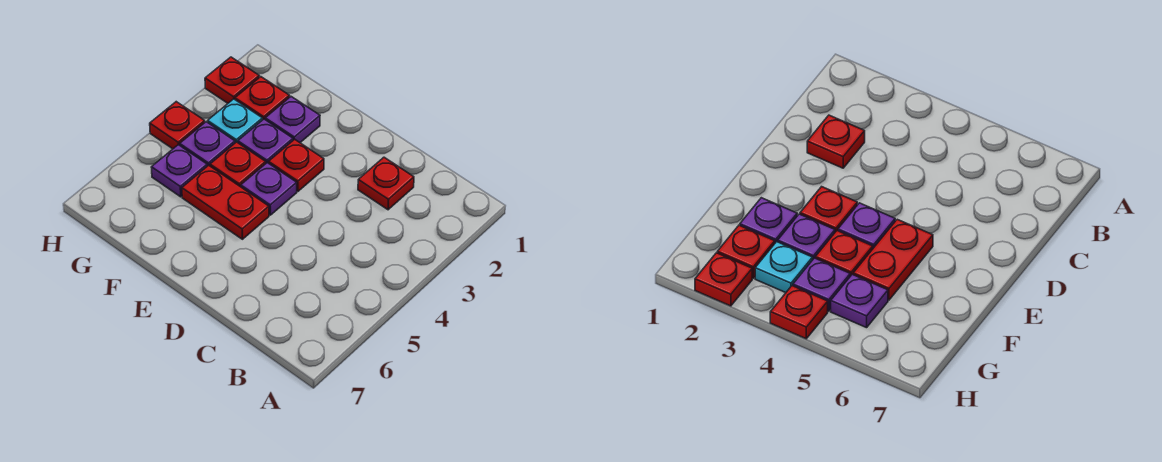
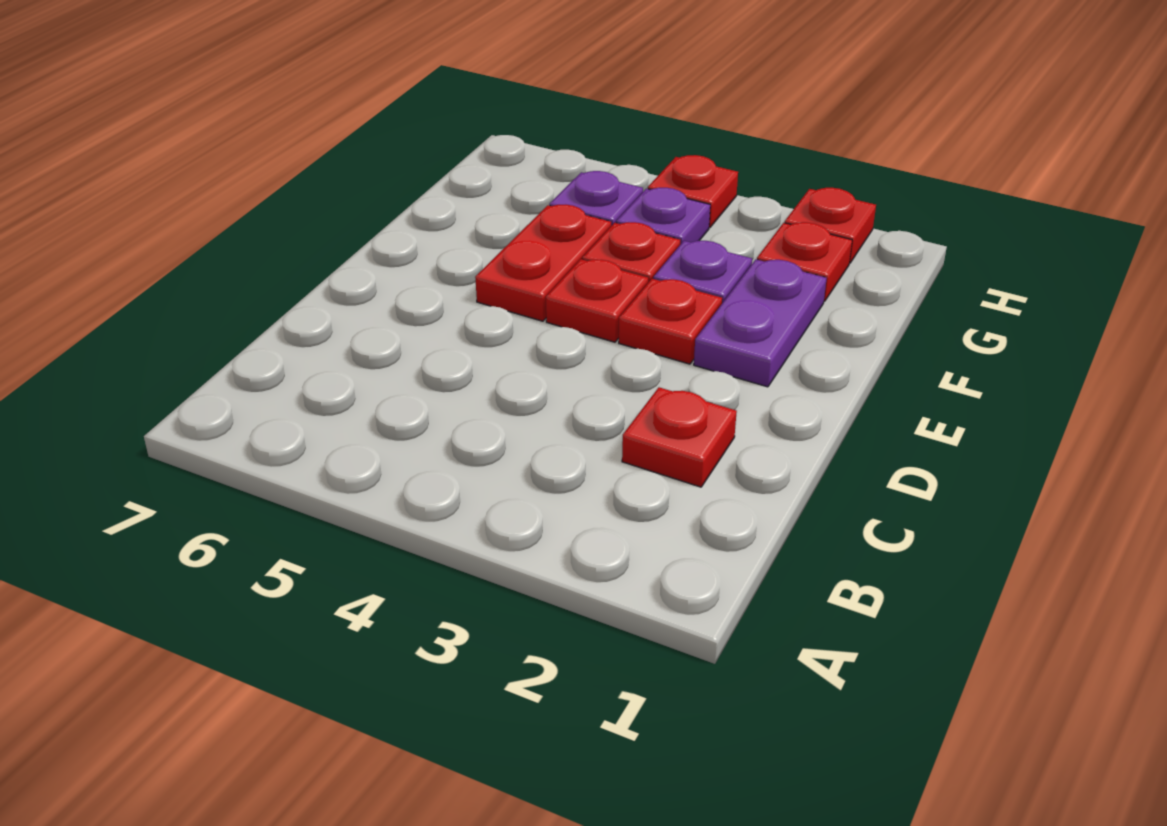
purple 1x1 plate [241,163,297,215] -> red 1x1 plate [546,259,648,342]
purple 1x1 plate [265,97,320,142] -> purple 1x2 plate [694,259,827,387]
cyan 1x1 plate [208,99,263,143] -> none

